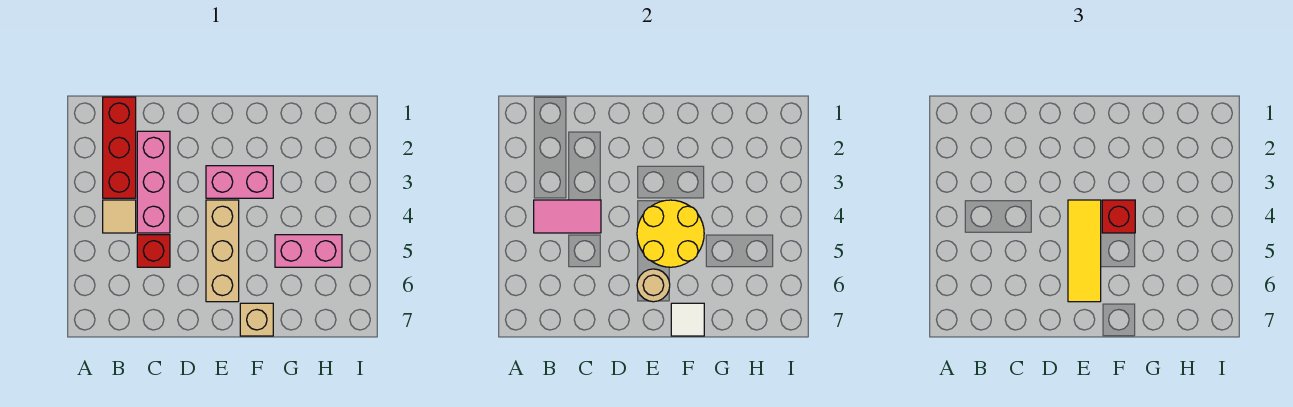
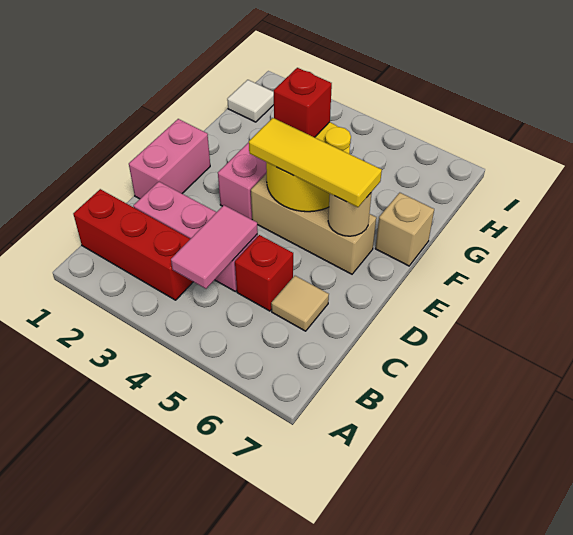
tan 1x1 tile [103,200,136,233] -> tan 1x1 tile moved to [271,276,329,331]
white 1x1 tile [671,303,704,336] -> white 1x1 tile moved to [227,80,274,122]
pink 1x2 brick [275,235,342,267] -> pink 1x2 brick moved to [129,119,210,199]

